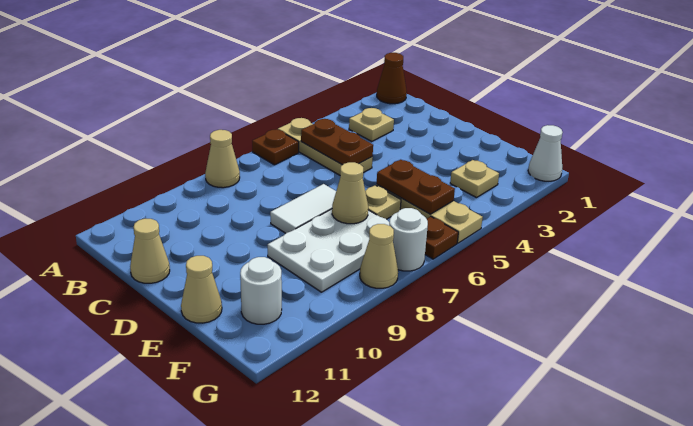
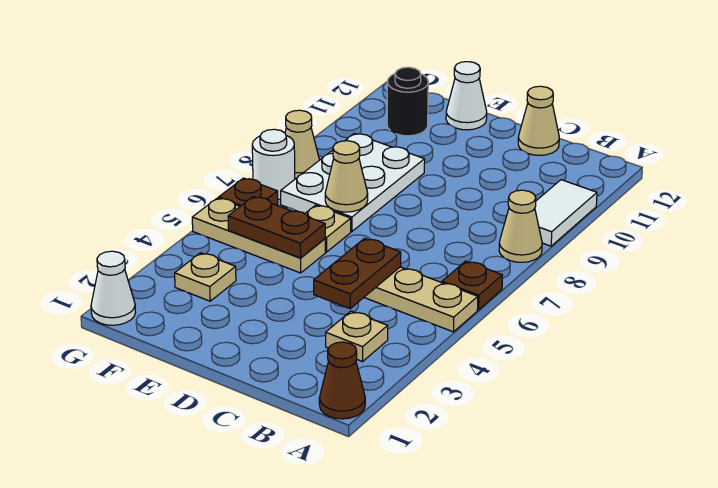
brown 1x2 plate [301,119,373,165] -> brown 1x2 plate turned to [314,238,401,309]
white 1x2 tile [270,184,336,233] -> white 1x2 tile moved to [535,180,597,246]
tan 1x1 cone [181,256,222,323] -> white 1x1 cone [446,62,487,130]
white 1x1 round brick [240,257,282,324] -> black 1x1 round brick [387,67,428,136]

